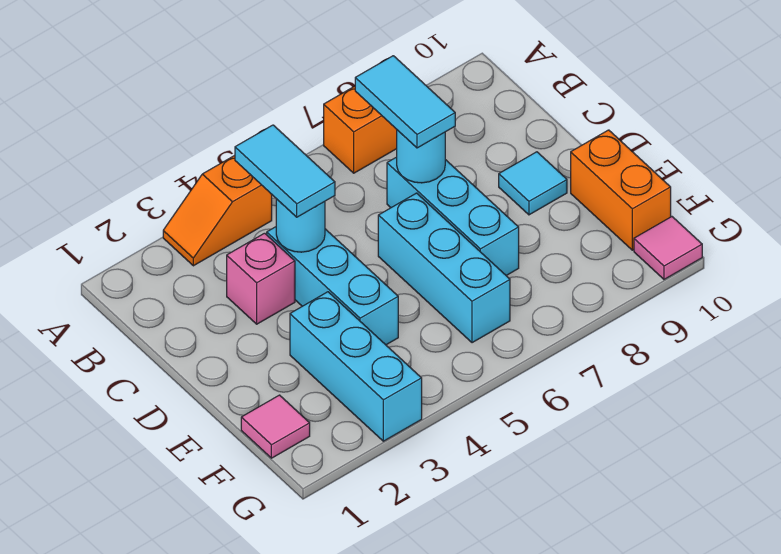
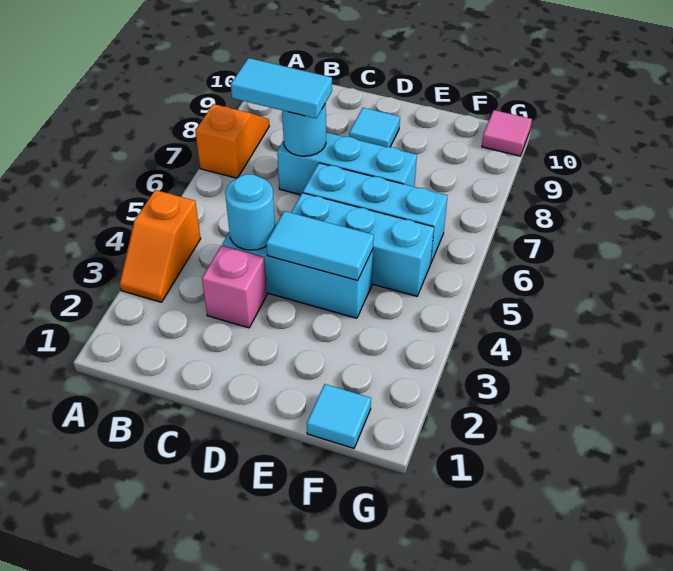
cyan 1x2 tile [235,125,335,217] -> cyan 1x2 tile moved to [266,211,374,281]
cyan 1x3 brick [290,292,422,441] -> cyan 1x3 brick moved to [291,193,434,296]
orange 1x2 brick [571,130,671,250] -> none
pink 1x1 tile [241,395,310,458] -> cyan 1x1 tile [307,384,371,448]

